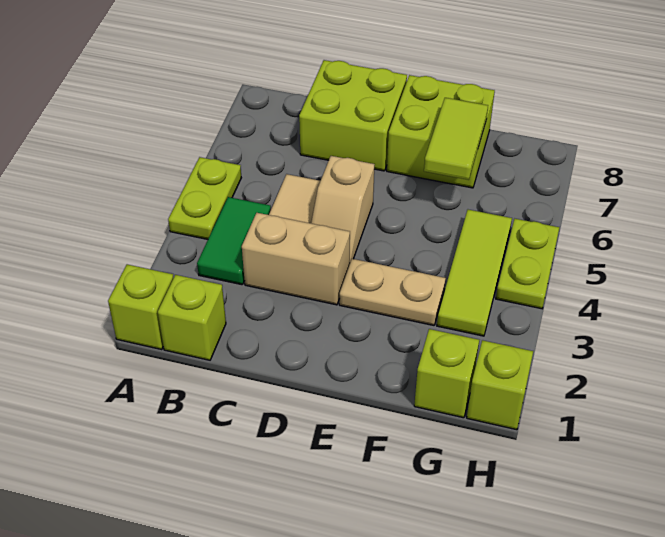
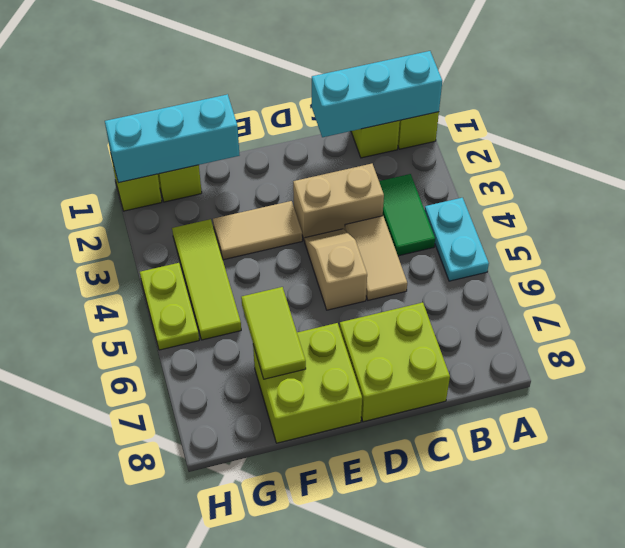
none -> cyan 1x3 brick [312,51,442,137]
lime 1x2 plate [168,157,241,239] -> cyan 1x2 plate [425,198,489,281]
tan 1x2 plate [339,259,446,325] -> tan 1x2 tile [213,201,302,260]
none -> cyan 1x3 brick [105,94,240,183]

